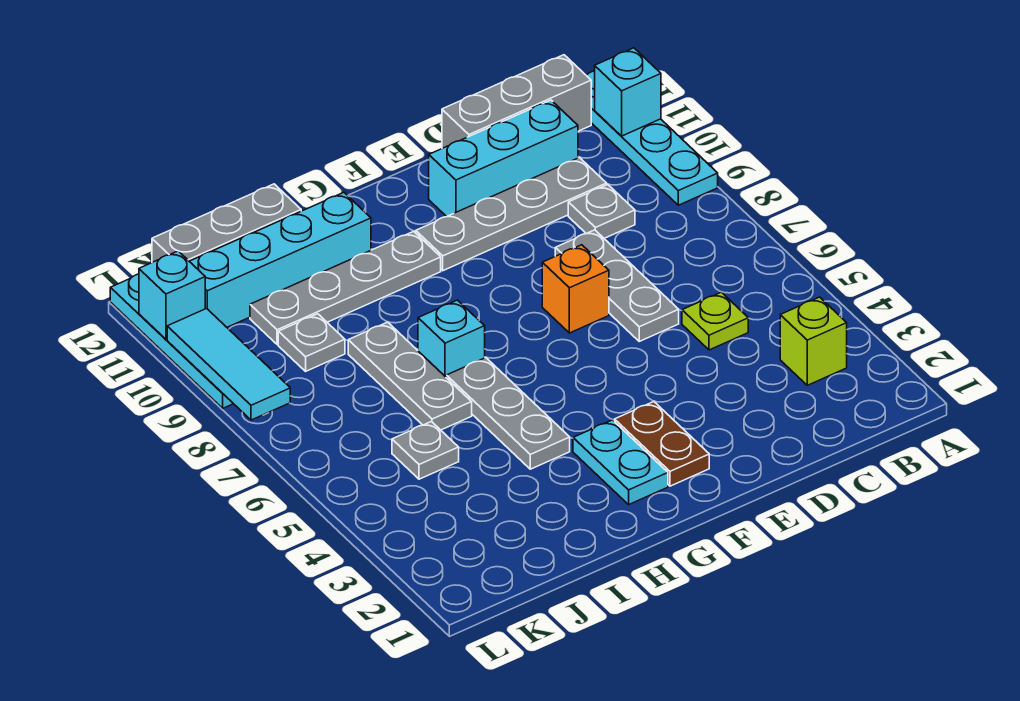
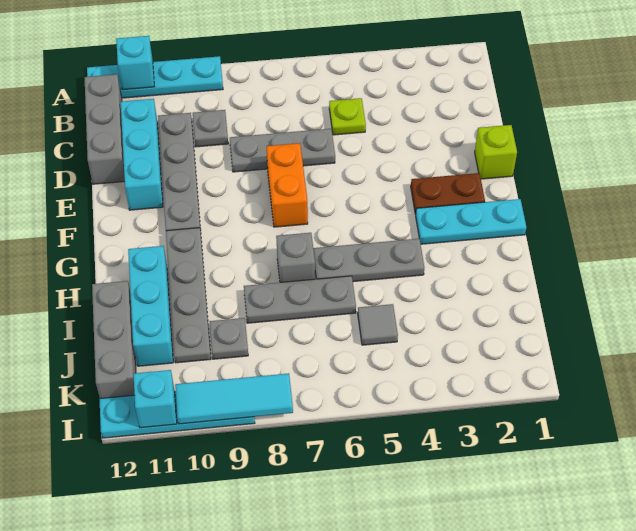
lime 1x1 brick [780,297,847,385] -> lime 1x1 brick moved to [475,125,517,179]
orange 1x1 brick [542,245,609,333] -> orange 1x2 brick [266,143,308,227]
cyan 1x2 plate [573,420,668,504] -> cyan 1x3 plate [416,199,526,244]
cyan 1x1 brick [418,300,485,378] -> grey 1x1 brick [276,233,315,282]
cyan 1x4 brick [189,193,371,327] -> cyan 1x3 brick [128,246,173,366]
grey 1x1 plate [392,422,459,479] -> grey 1x1 tile [358,304,398,345]

